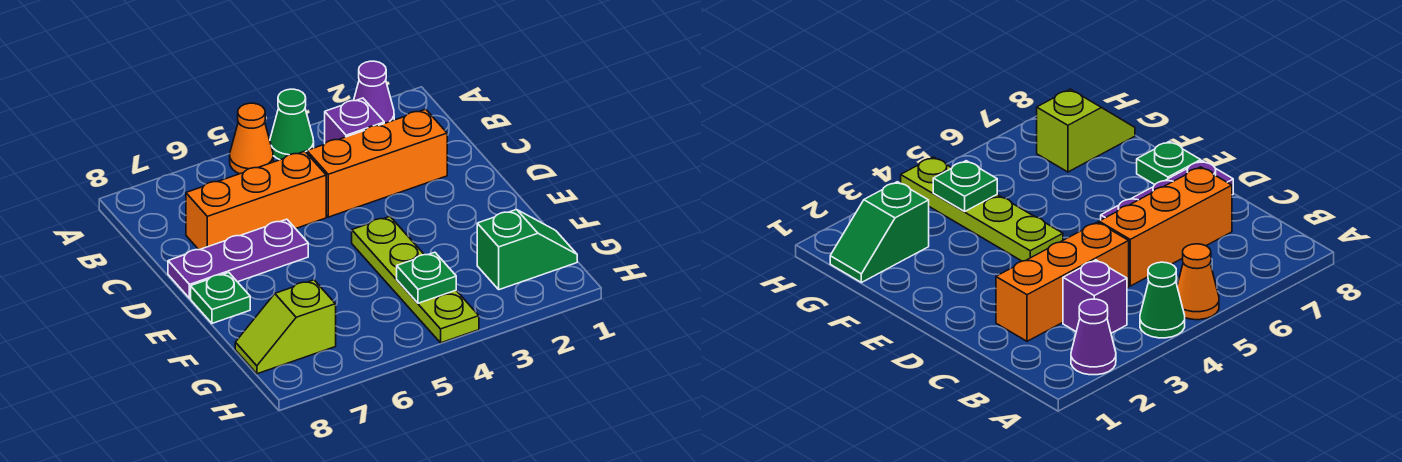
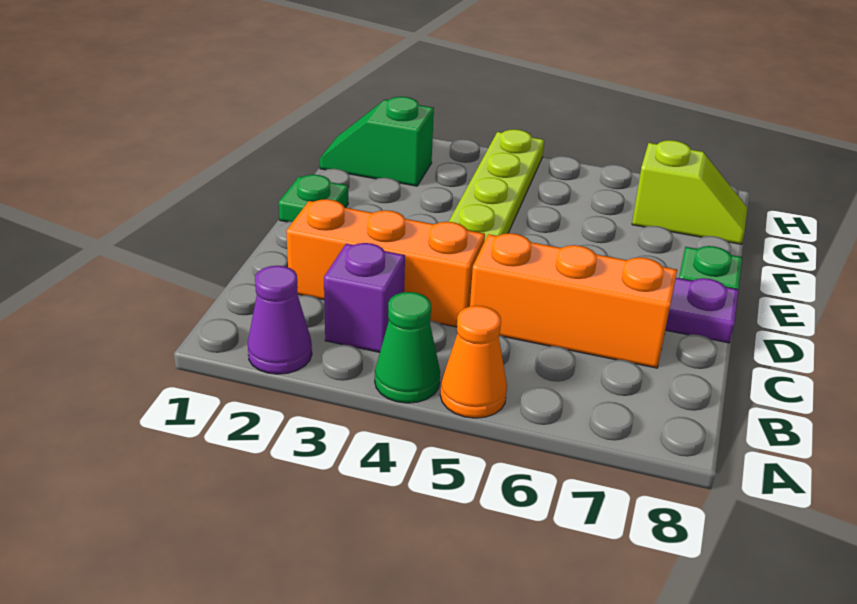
green 1x1 plate [397,252,456,303] -> green 1x1 plate moved to [279,175,348,222]

